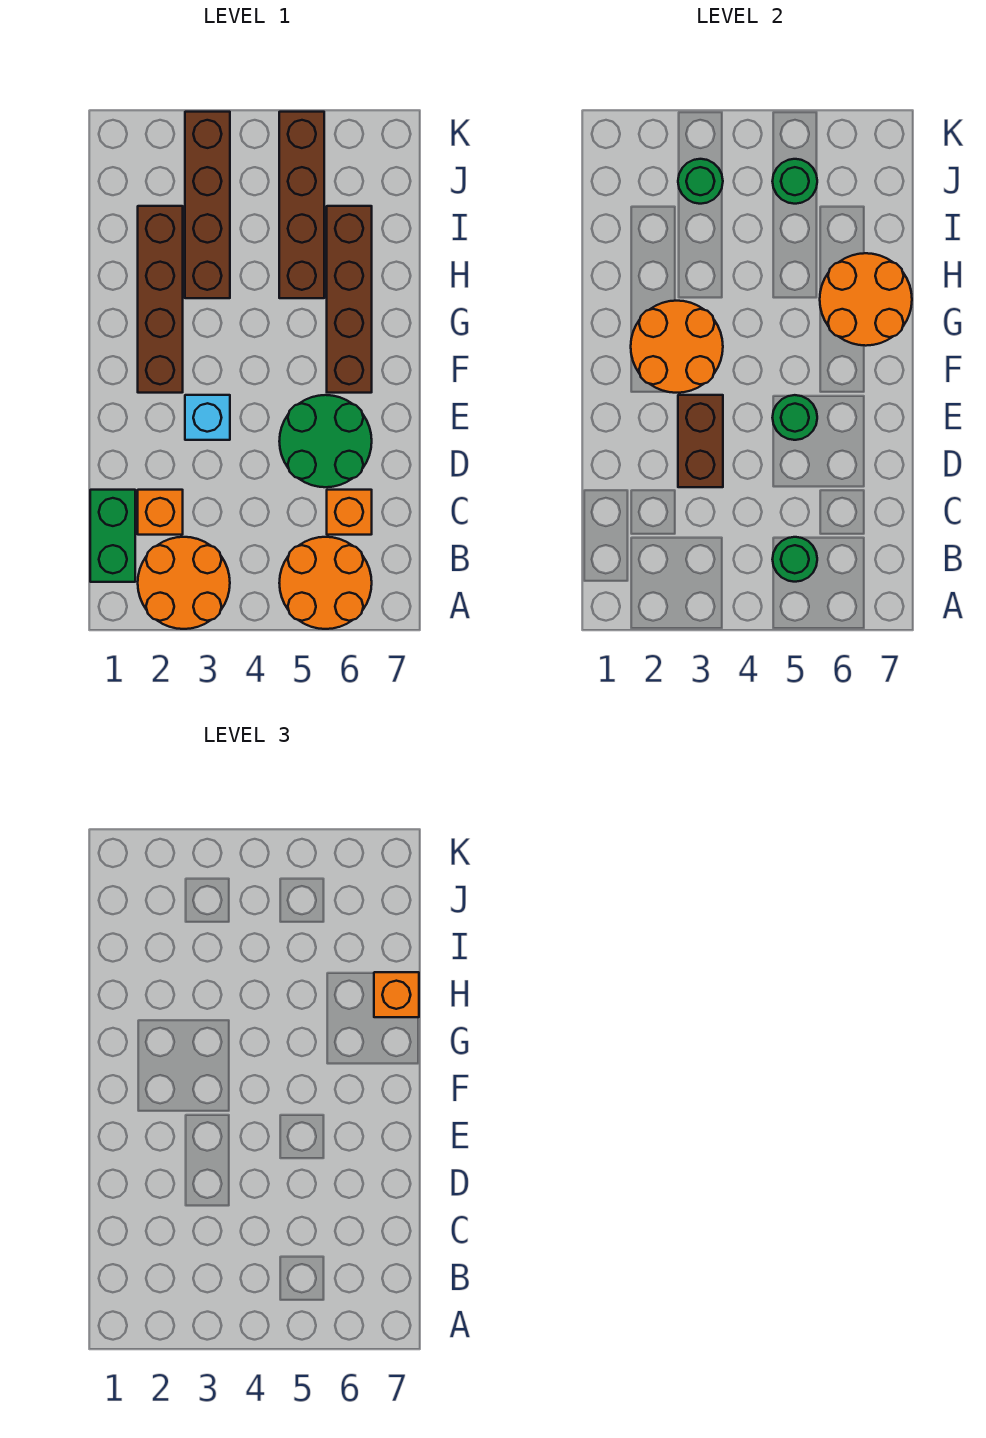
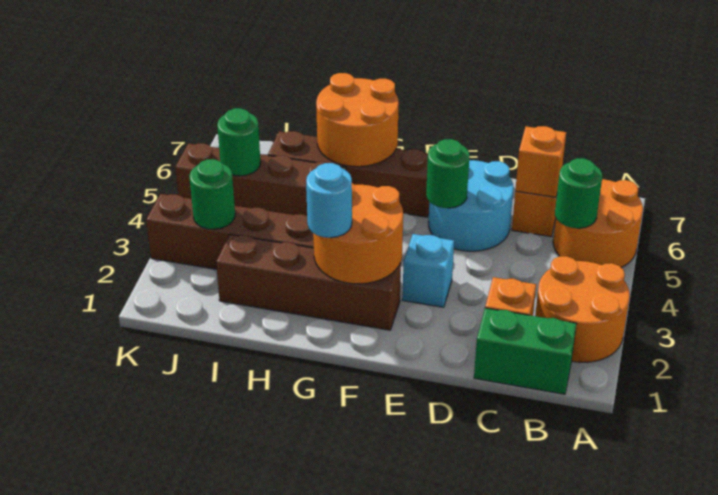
brown 1x2 brick [678,395,723,487] -> none
green 2x2 round brick [279,395,372,487] -> cyan 2x2 round brick [428,160,514,251]
none -> cyan 1x1 round brick [306,163,352,238]
orange 1x1 brick [374,972,419,1017] -> orange 1x1 brick moved to [515,126,566,197]

